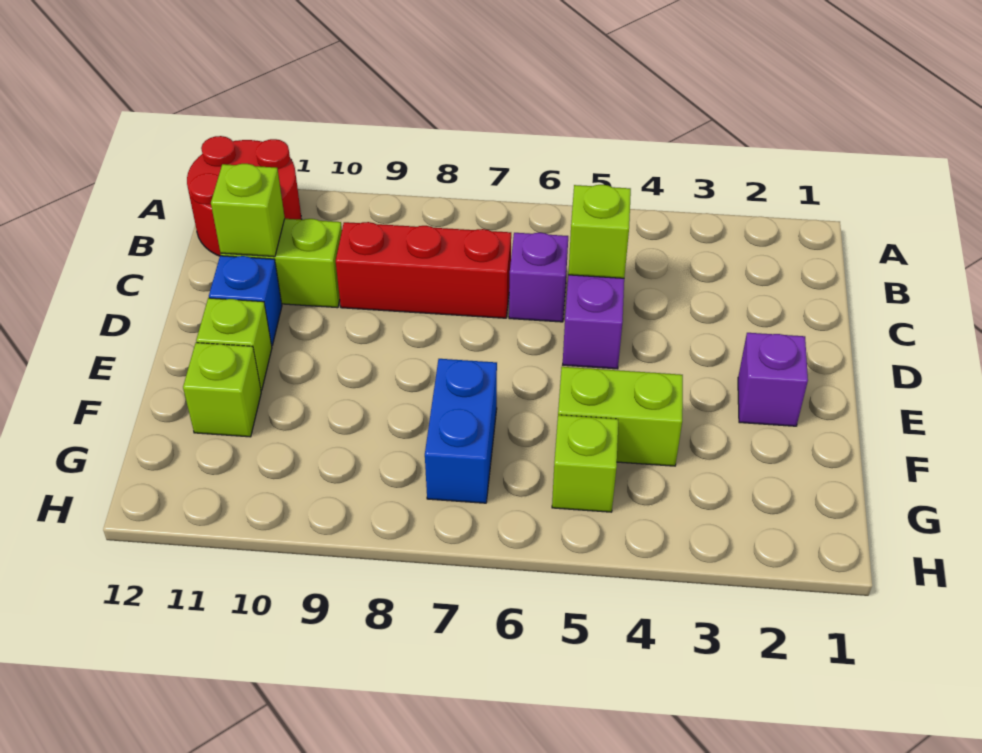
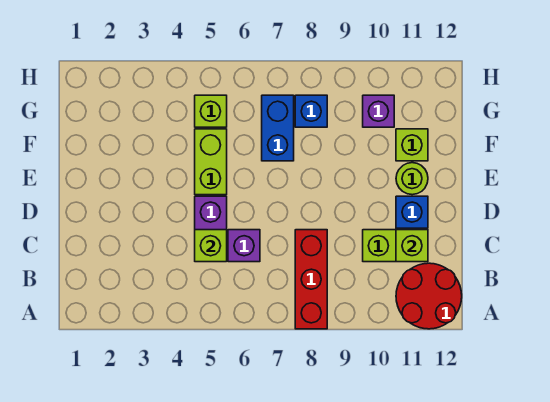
red 1x3 brick [336,222,511,318] -> red 1x3 brick turned to [295,230,327,329]
purple 1x1 brick [738,333,808,426] -> purple 1x1 brick moved to [363,95,394,127]
lime 1x1 brick [196,298,272,390] -> lime 1x1 round brick [396,163,428,195]
lime 1x2 brick [558,367,683,466] -> lime 1x2 brick turned to [195,129,227,195]
none -> blue 1x1 brick [295,95,327,127]

